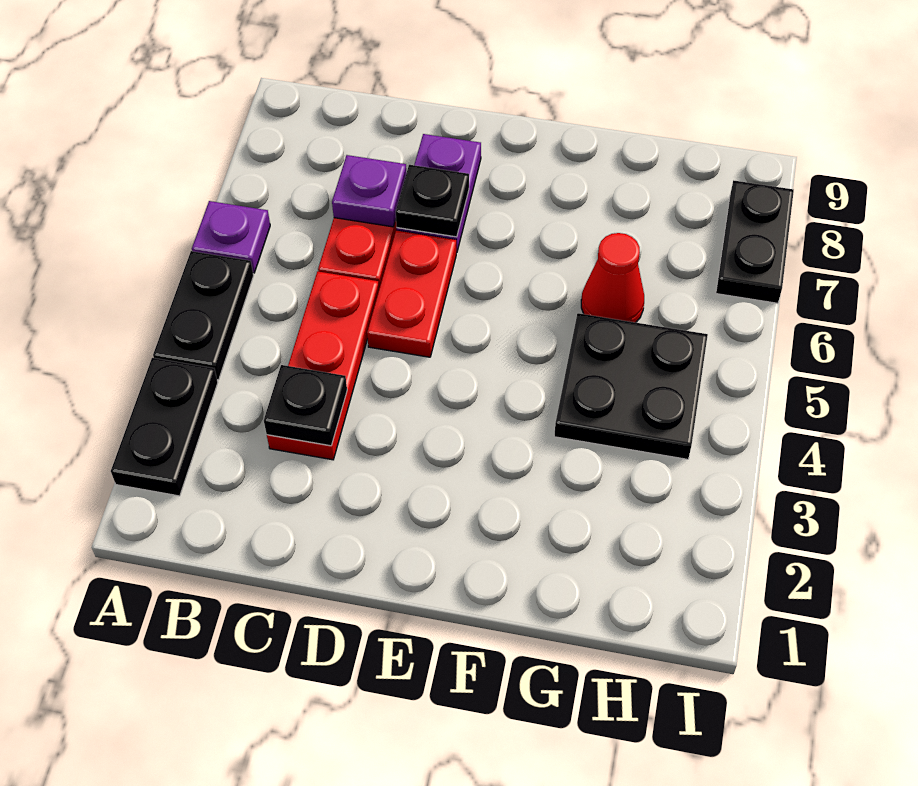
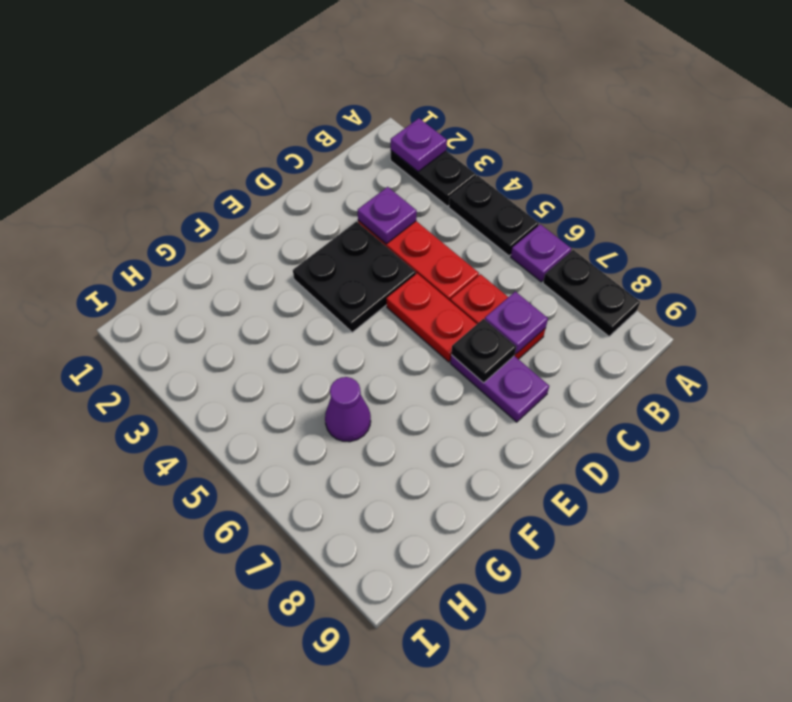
none -> purple 1x1 plate [391,118,447,172]
black 1x1 plate [264,365,347,446] -> purple 1x1 plate [358,187,417,244]
black 2x2 plate [554,313,708,459] -> black 2x2 plate moved to [293,222,416,332]
red 1x1 cone [581,233,644,322] -> purple 1x1 cone [325,377,371,442]
black 1x2 plate [716,180,794,303] -> black 1x2 plate moved to [543,250,640,336]

